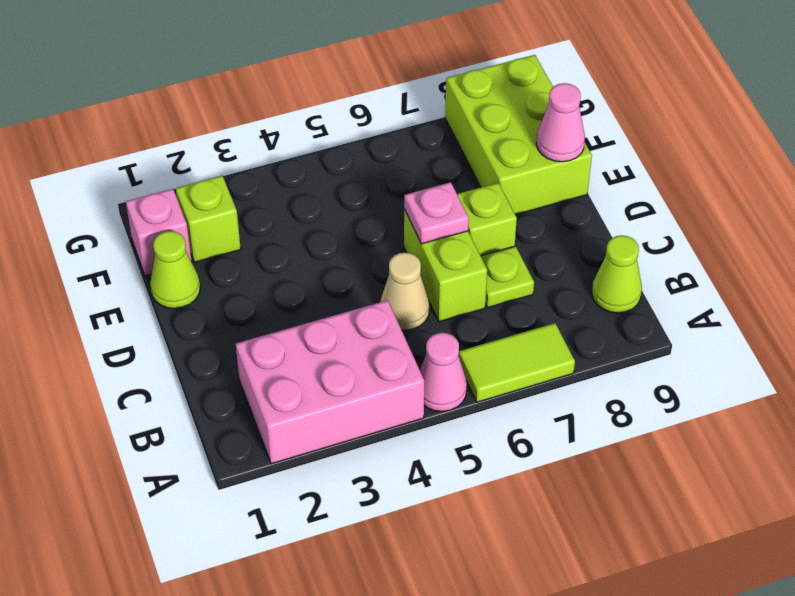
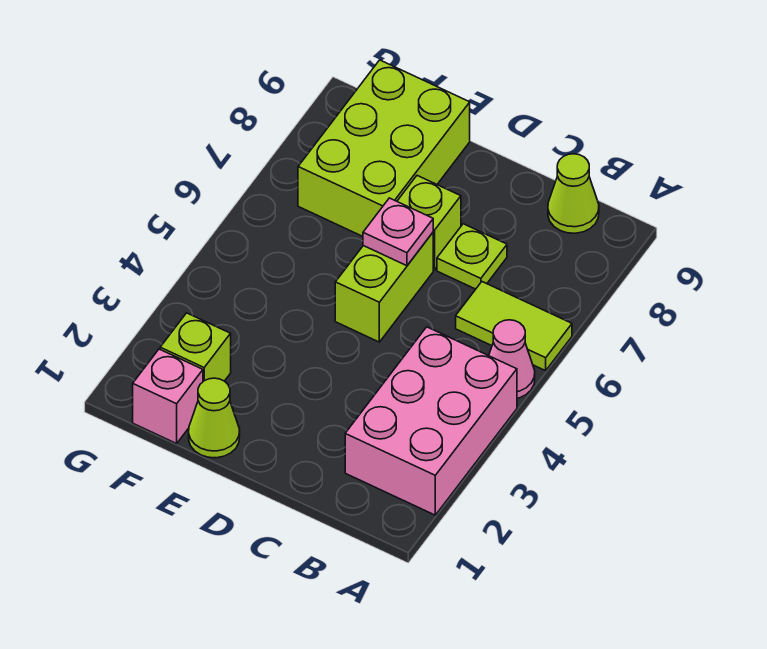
lime 1x2 tile [459,323,575,402] -> lime 1x2 tile turned to [456,282,572,371]
tan 1x1 cone [380,253,429,330] -> none
lime 1x2 brick [404,209,487,322] -> lime 1x2 brick turned to [335,233,433,342]
lime 2x3 brick [445,55,592,215] -> lime 2x3 brick turned to [298,60,470,236]
pink 1x1 cone [536,83,585,162] -> none

